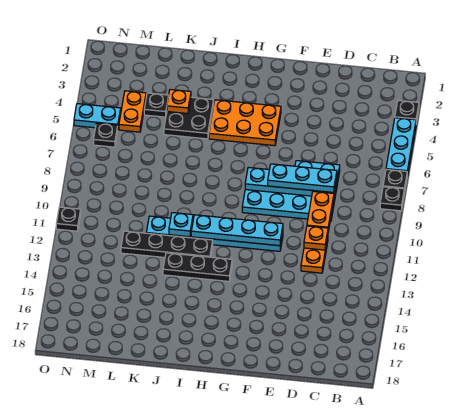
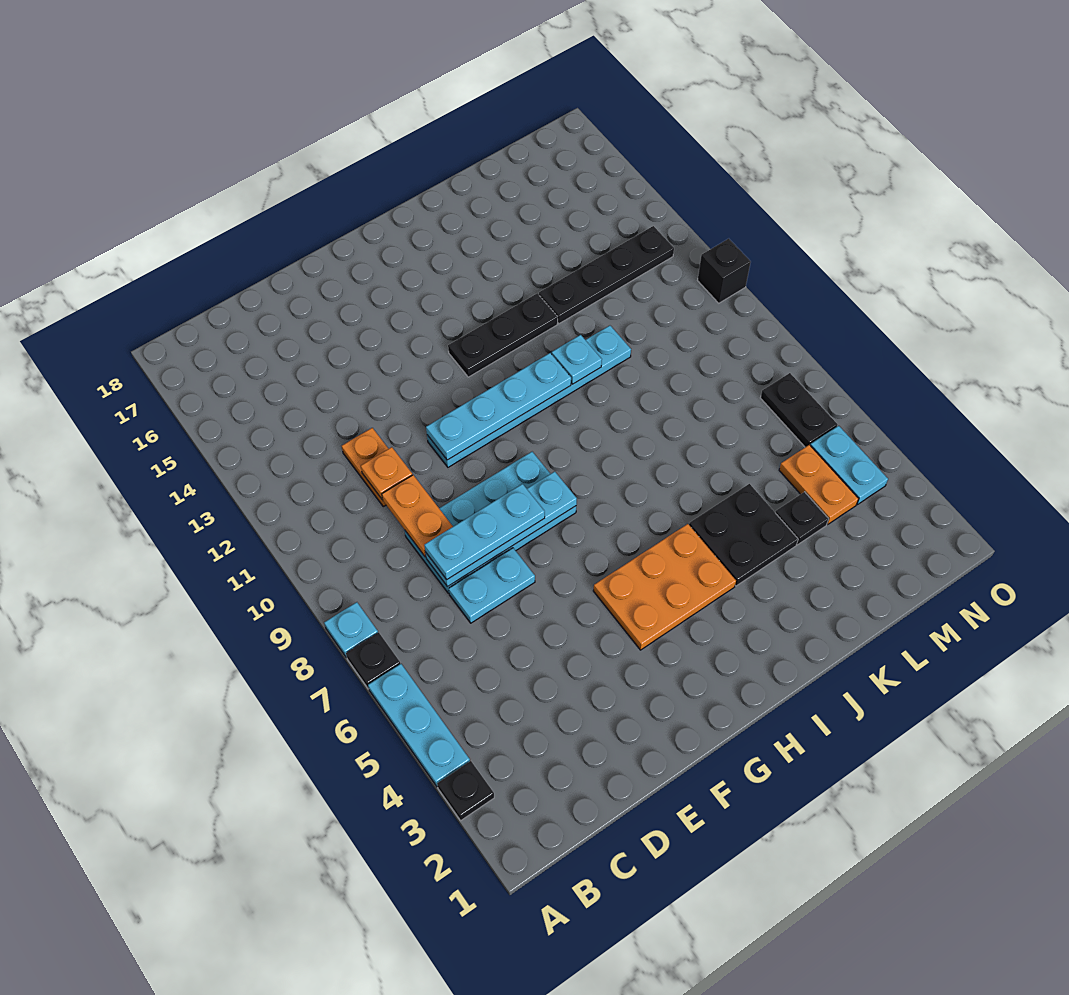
black 1x1 plate [380,187,404,211] -> cyan 1x1 plate [324,602,378,658]
black 1x4 plate [121,231,213,258] -> black 1x4 plate moved to [539,226,674,324]
orange 1x1 plate [167,90,191,114] -> none
cyan 1x2 plate [74,104,121,128] -> cyan 1x2 plate turned to [810,426,888,505]
black 1x1 plate [94,123,118,147] -> black 1x2 plate [760,373,837,447]
black 1x1 plate [56,207,81,231] -> black 1x1 brick [698,239,751,303]

